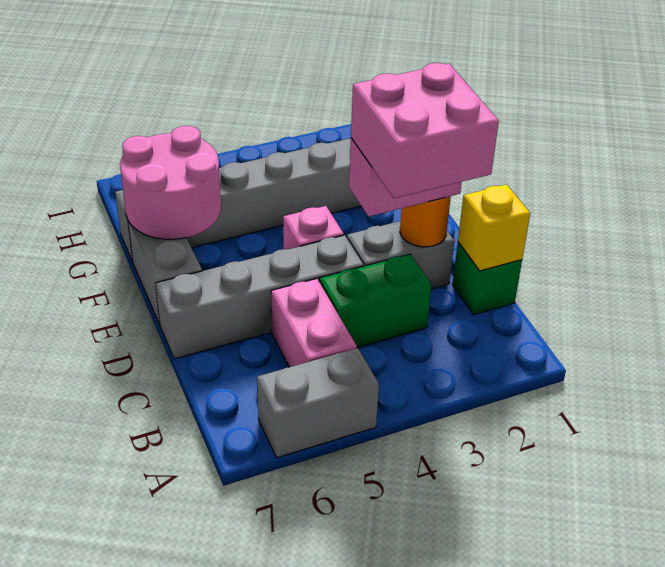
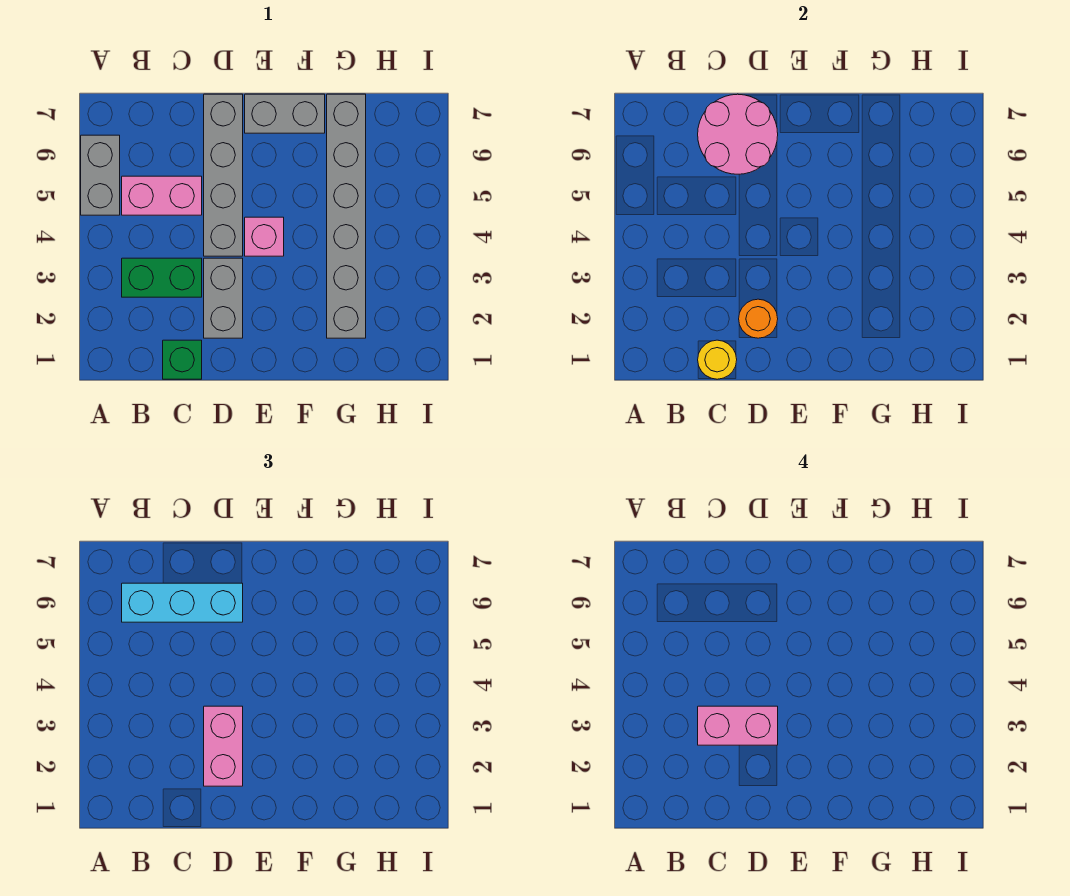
none -> cyan 1x3 brick [122,583,243,622]
yellow 1x1 brick [458,184,530,271] -> yellow 1x1 round brick [698,340,737,379]
pink 2x2 brick [351,63,499,198] -> pink 1x2 brick [698,706,778,745]
green 1x2 brick [319,254,431,348] -> green 1x2 brick turned to [122,258,202,297]
pink 2x2 round brick [120,126,221,239] -> pink 2x2 round brick moved to [698,94,778,174]

